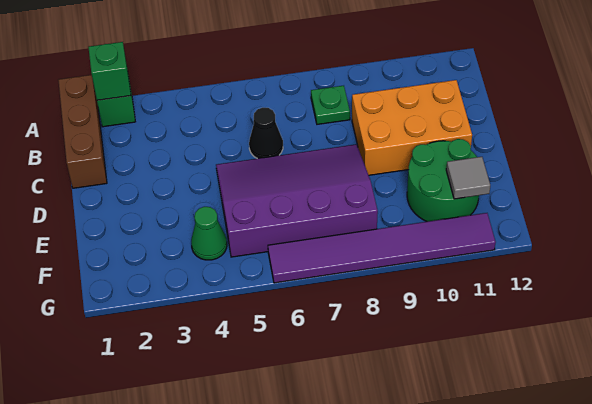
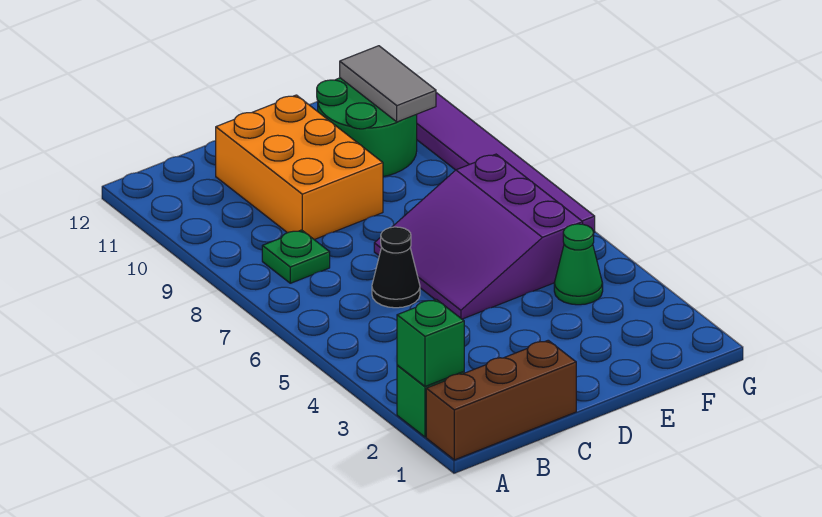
purple 3x4 slope [216,144,378,257] -> purple 3x3 slope [374,154,583,319]
grey 1x1 tile [446,157,490,199] -> grey 1x2 tile [340,46,436,122]

